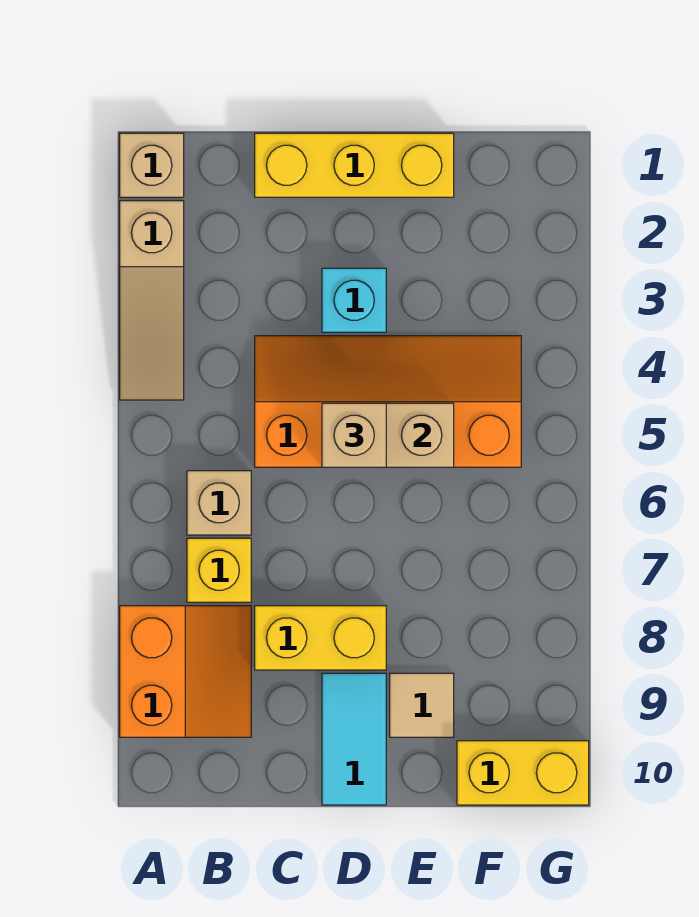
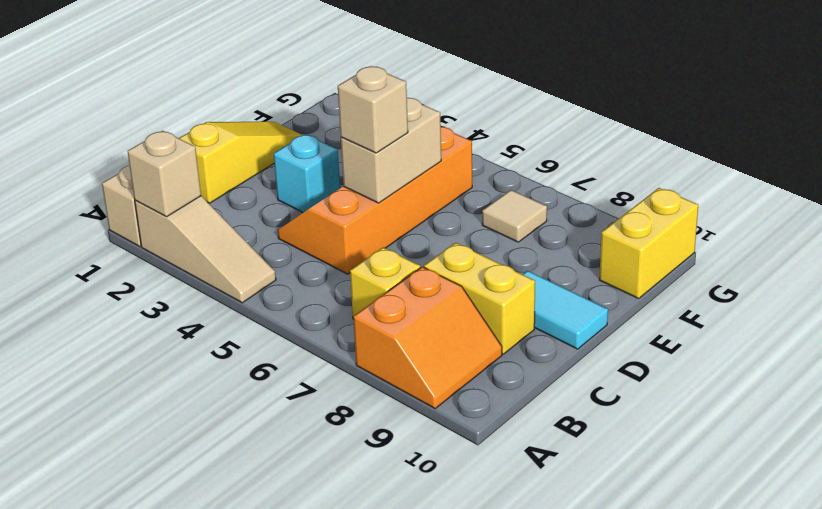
orange 2x2 slope [120,606,251,737] -> orange 2x2 slope turned to [353,267,502,408]
tan 1x1 brick [187,471,251,535] -> tan 1x1 brick moved to [128,131,201,217]
yellow 1x3 brick [255,133,454,197] -> yellow 1x3 slope [179,122,302,203]
yellow 1x2 brick [255,606,386,670] -> yellow 1x2 brick turned to [424,243,535,354]
tan 1x1 tile [390,673,454,737] -> tan 1x1 tile moved to [482,190,547,242]

